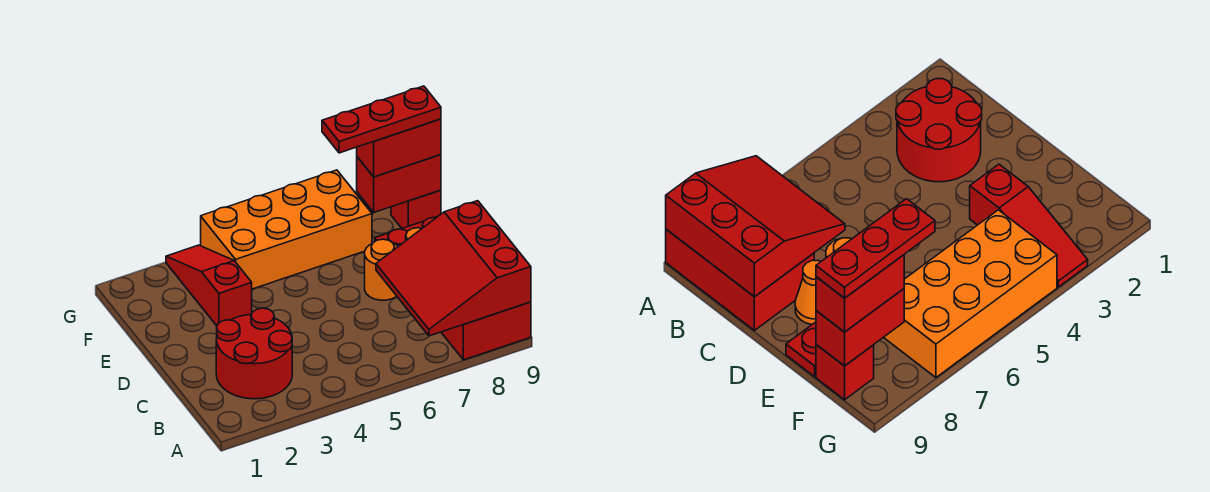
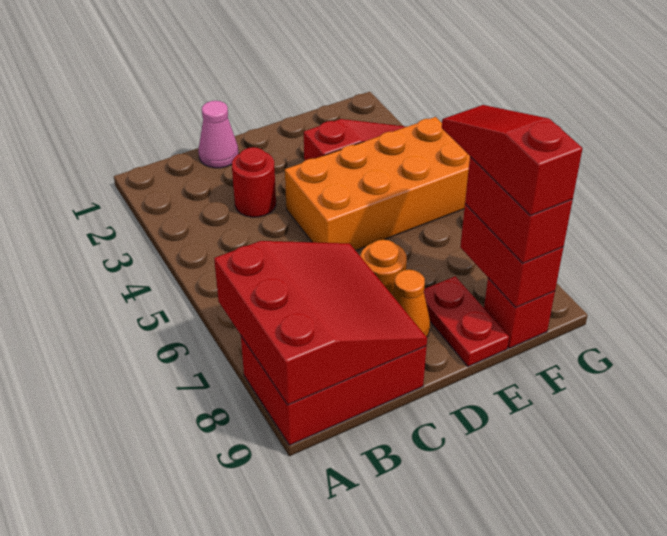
red 3x3 slope [376,201,531,336] -> red 3x3 slope turned to [214,241,427,405]
red 2x2 round brick [216,308,292,399] -> red 1x1 round brick [232,147,276,217]
none -> pink 1x1 cone [198,101,238,168]
orange 2x4 brick [201,170,372,289] -> orange 2x4 brick turned to [285,117,470,250]
red 1x3 plate [322,86,441,153] -> red 1x3 slope [442,105,583,216]

